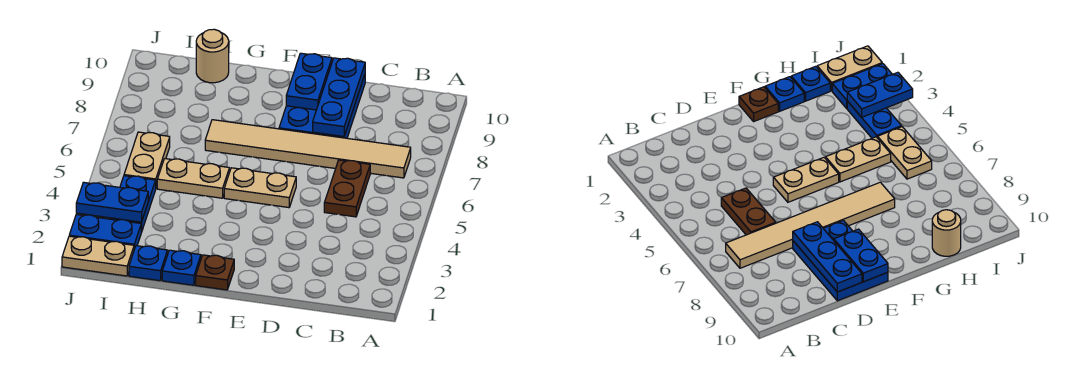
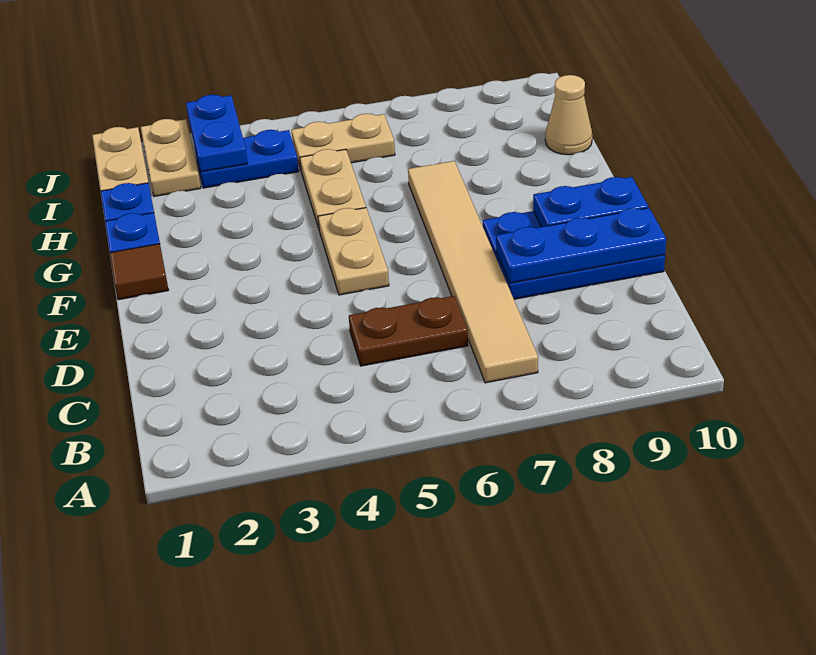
brown 1x1 plate [196,255,234,290] -> brown 1x1 tile [110,244,168,300]
tan 1x1 round brick [196,29,229,83] -> tan 1x1 cone [545,75,592,155]
blue 1x2 plate [69,215,141,249] -> tan 1x2 plate [141,119,201,197]

